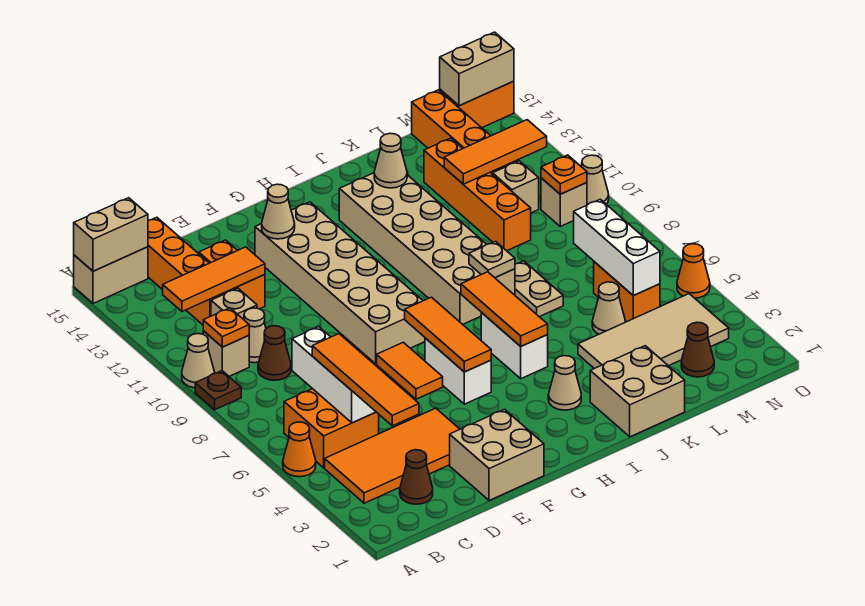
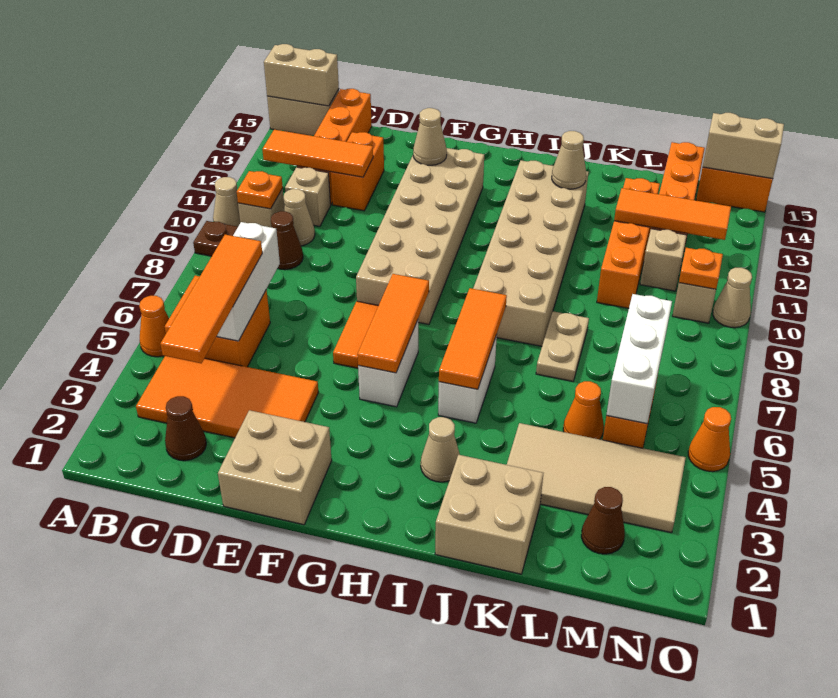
tan 1x1 plate [469,241,515,278] -> none
tan 1x1 cone [592,282,625,334] -> orange 1x1 cone [563,381,604,439]

